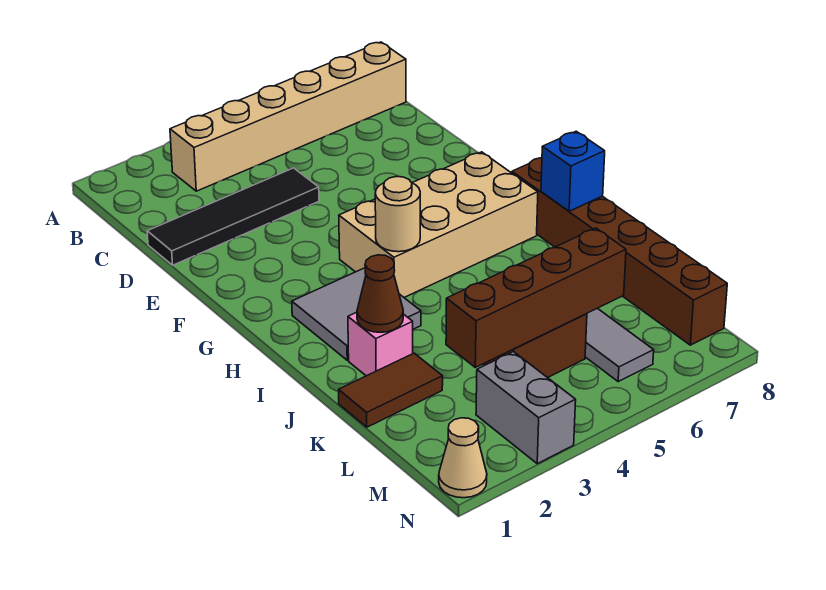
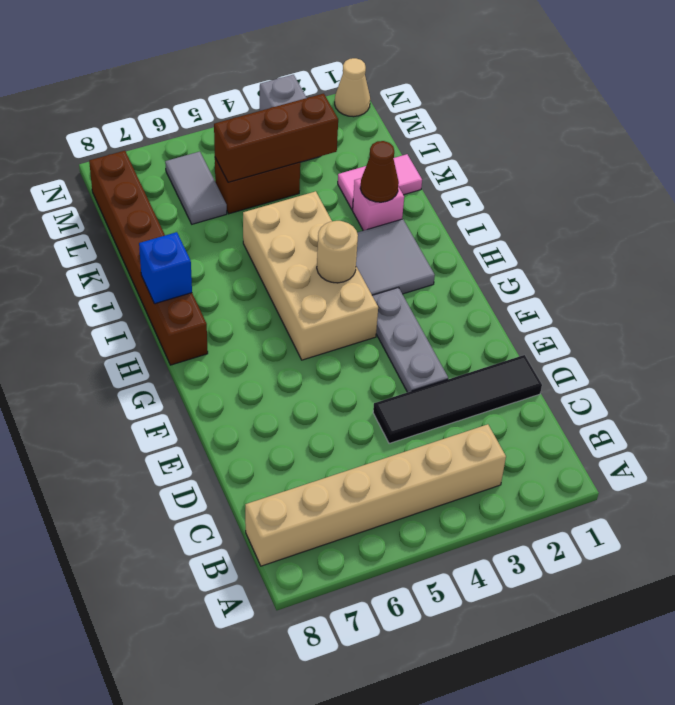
none -> grey 1x3 plate [372,288,448,392]
tan 2x4 brick [339,152,538,297] -> tan 2x4 brick turned to [243,191,378,360]
brown 1x2 tile [339,353,443,427] -> pink 1x2 tile [338,154,422,210]
brown 1x4 brick [446,228,626,367] -> brown 1x3 brick [214,94,338,182]

